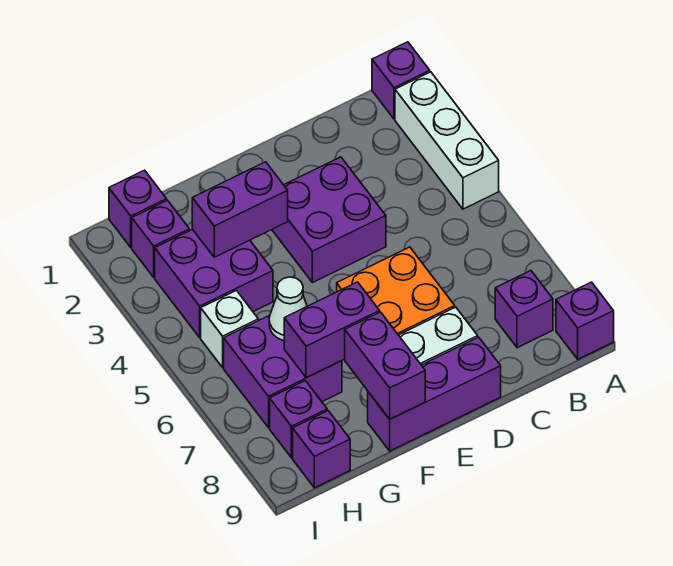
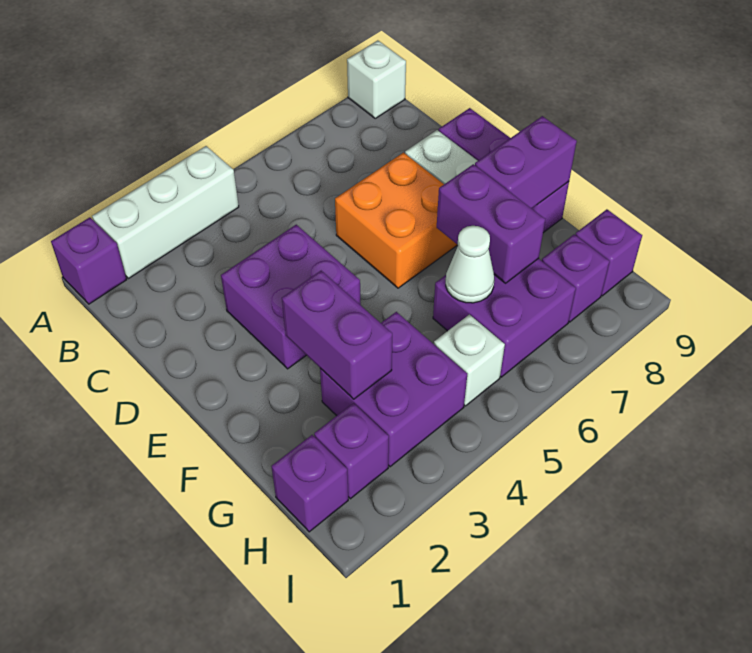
purple 1x1 brick [556,282,614,359] -> white 1x1 brick [347,40,406,118]
purple 1x1 brick [495,271,553,348] -> none

